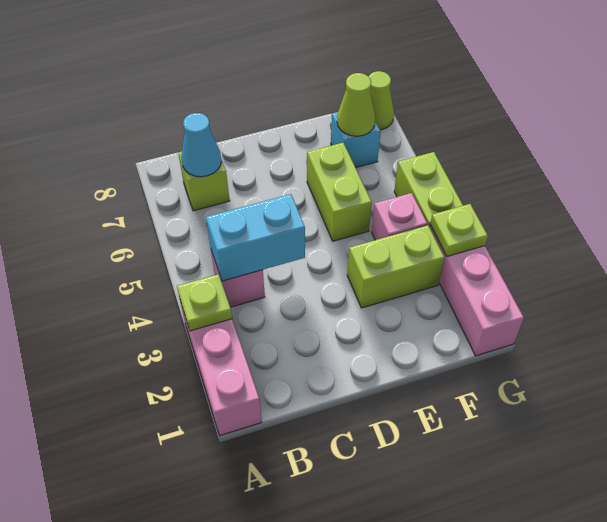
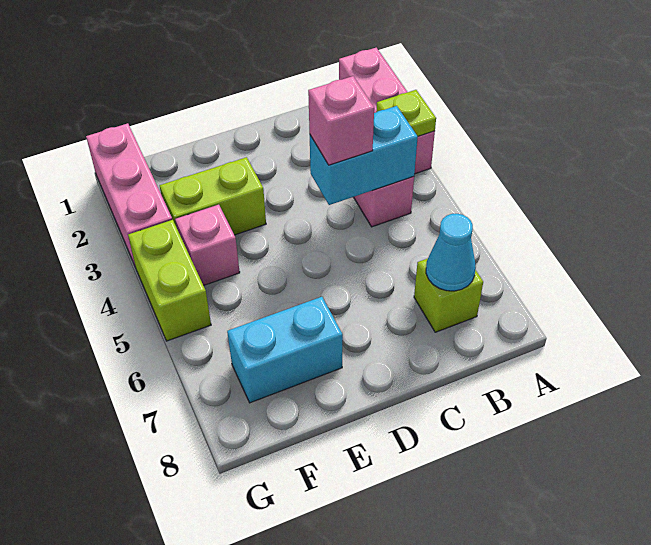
none -> pink 1x1 brick [308,76,374,165]
lime 1x2 brick [307,143,372,241] -> none
cyan 1x1 brick [331,112,381,168] -> cyan 1x2 brick [227,297,343,403]
lime 1x1 cone [337,73,375,136] -> none
lime 1x1 plate [430,204,488,256] -> none
lime 1x1 cone [368,71,394,130] -> none

